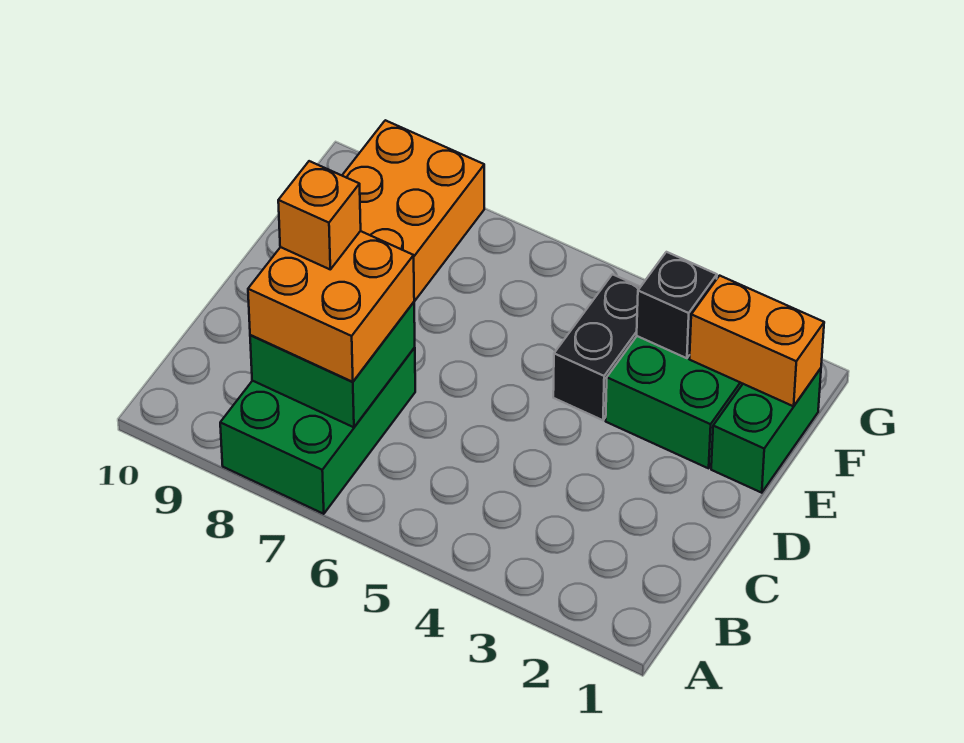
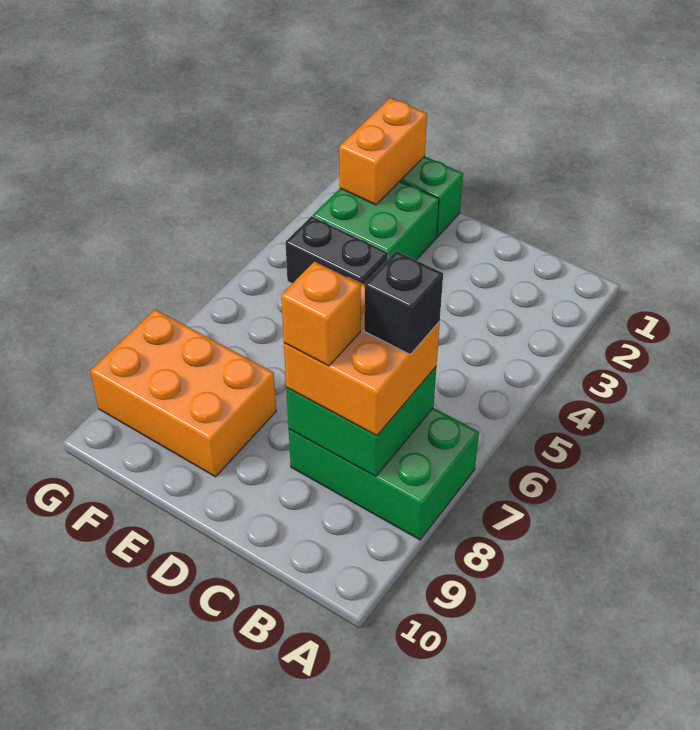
black 1x1 brick [637,252,717,358] -> black 1x1 brick moved to [364,251,443,354]

